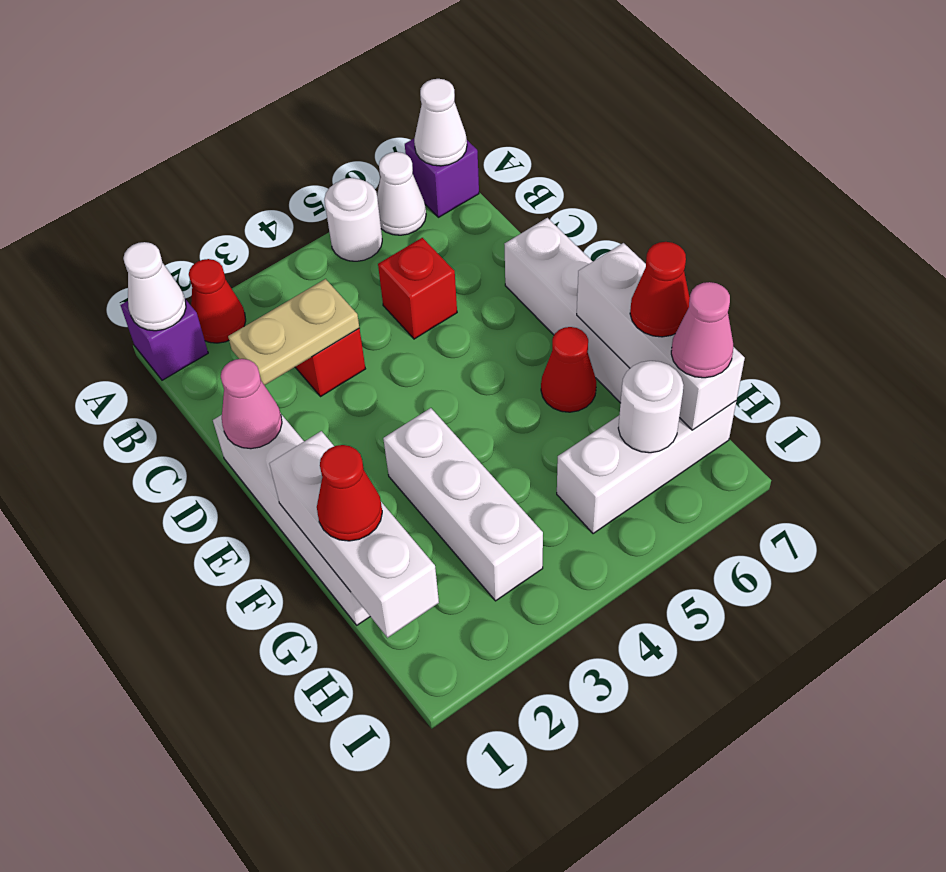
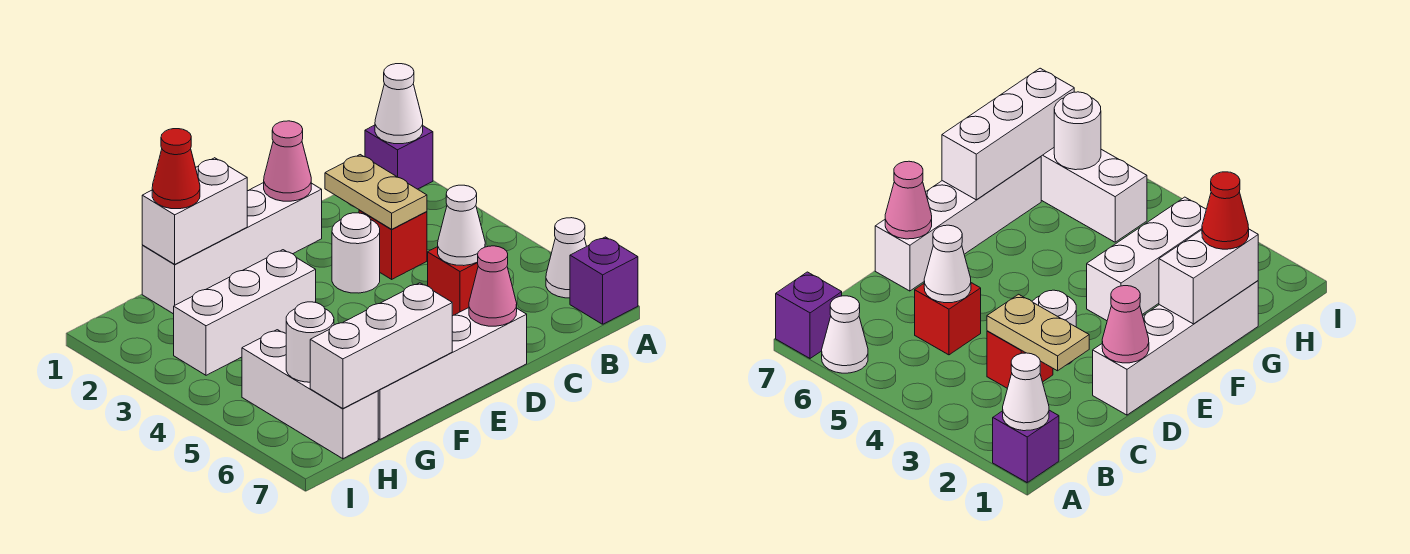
red 1x1 cone [189,259,246,343] -> none
white 1x1 round brick [324,178,382,261] -> white 1x1 round brick moved to [332,213,380,293]
white 1x1 cone [414,79,467,166] -> white 1x1 cone moved to [438,185,485,266]
white 1x3 brick [269,431,439,638] -> white 1x2 brick [142,158,247,264]
red 1x1 cone [541,327,596,412] -> none
red 1x1 cone [630,242,690,337] -> none
pink 1x1 cone [671,282,733,378] -> pink 1x1 cone moved to [469,246,517,326]

